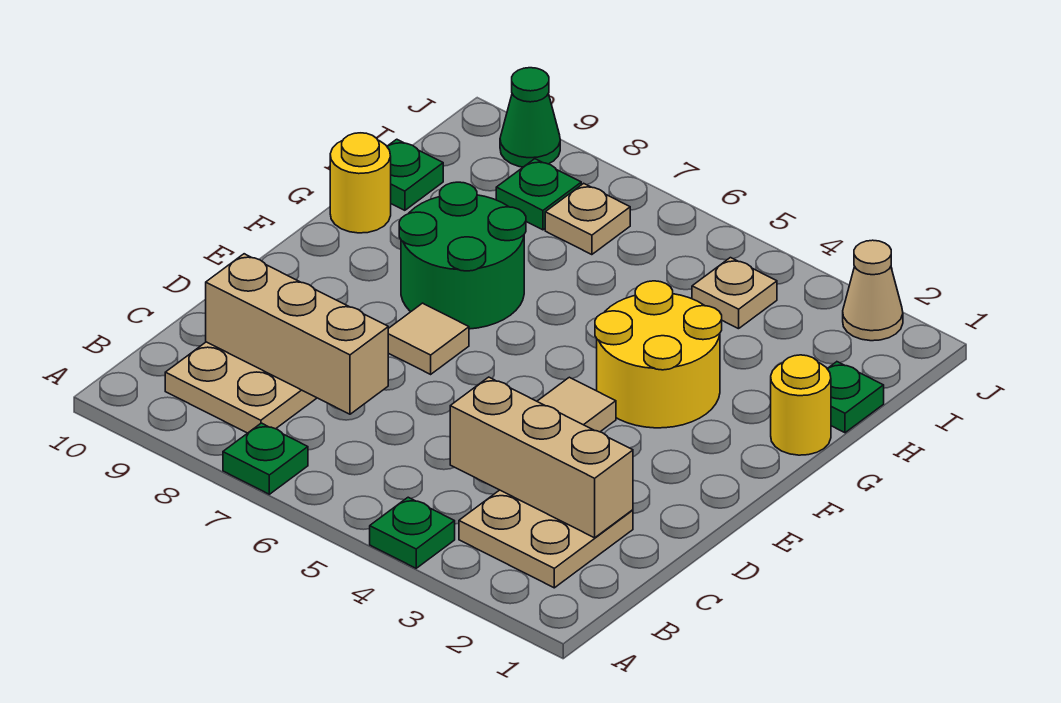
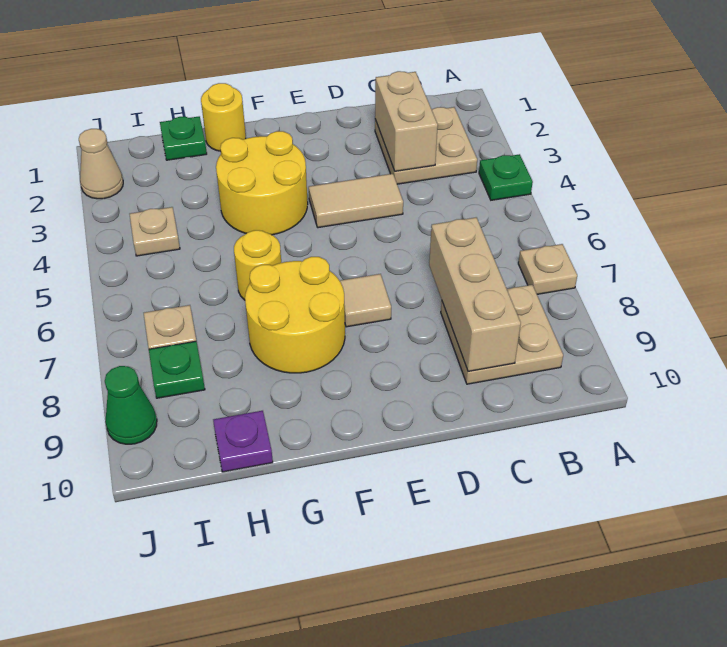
green 1x1 plate [223,423,308,494] -> tan 1x1 plate [518,244,577,294]
tan 1x3 brick [450,377,633,538] -> tan 1x2 brick [375,71,438,171]
green 2x2 round brick [399,182,526,329] -> yellow 2x2 round brick [245,257,345,373]
yellow 1x1 round brick [330,133,391,233] -> yellow 1x1 round brick moved to [234,230,281,300]
green 1x1 plate [387,139,443,210] -> purple 1x1 plate [213,411,273,472]

